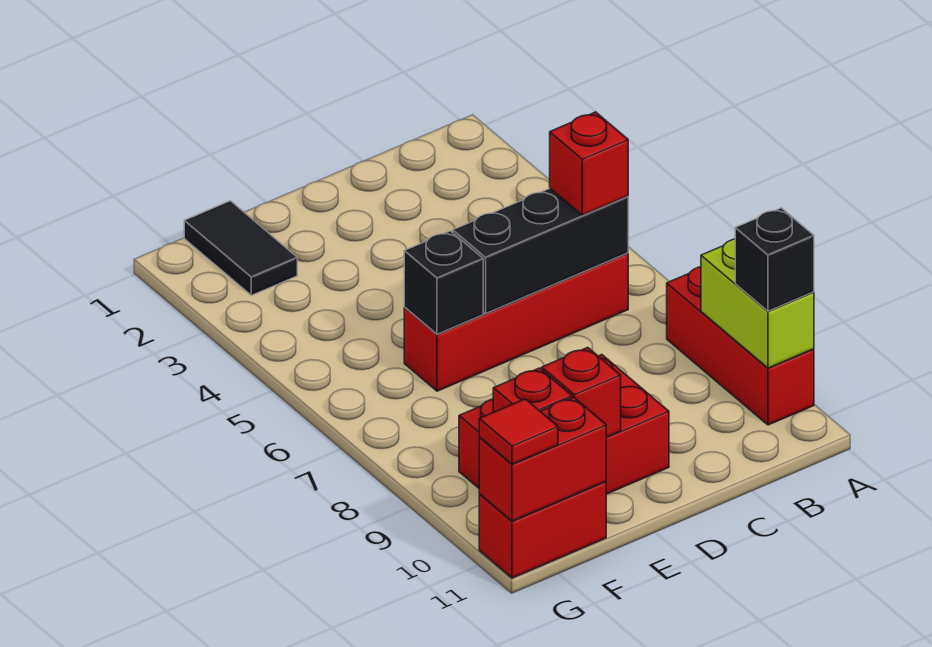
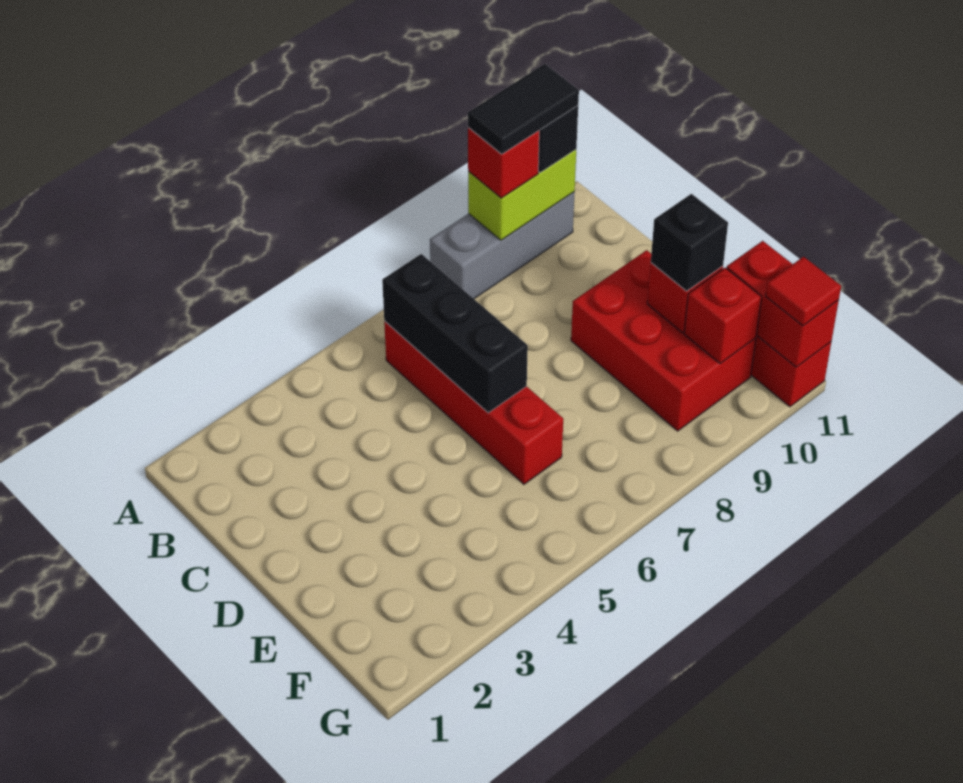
red 1x3 brick [667,267,814,425] -> grey 1x3 brick [430,192,575,299]
red 1x1 brick [550,112,628,215] -> red 1x1 brick moved to [468,127,539,198]
black 1x1 brick [404,231,483,334] -> black 1x1 brick moved to [651,194,728,291]
black 1x2 tile [184,201,297,295] -> black 1x2 tile moved to [468,64,579,154]

